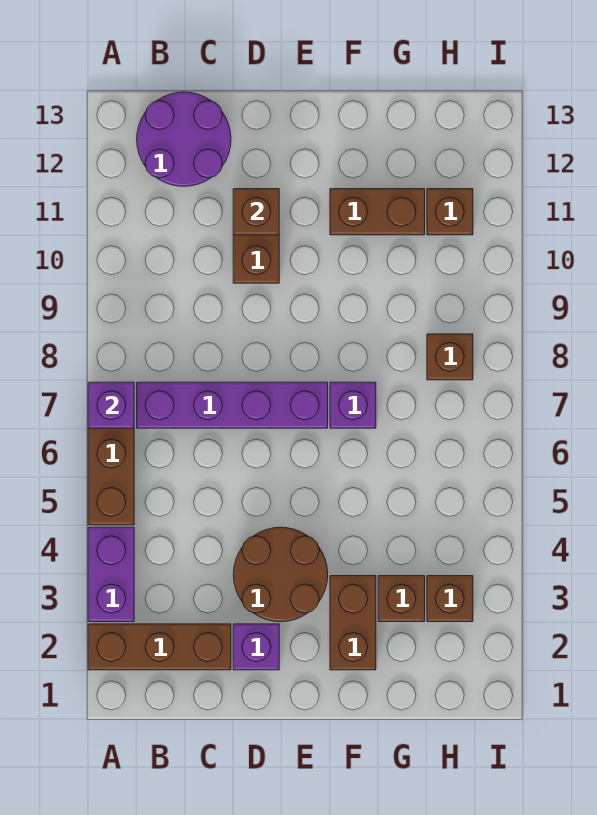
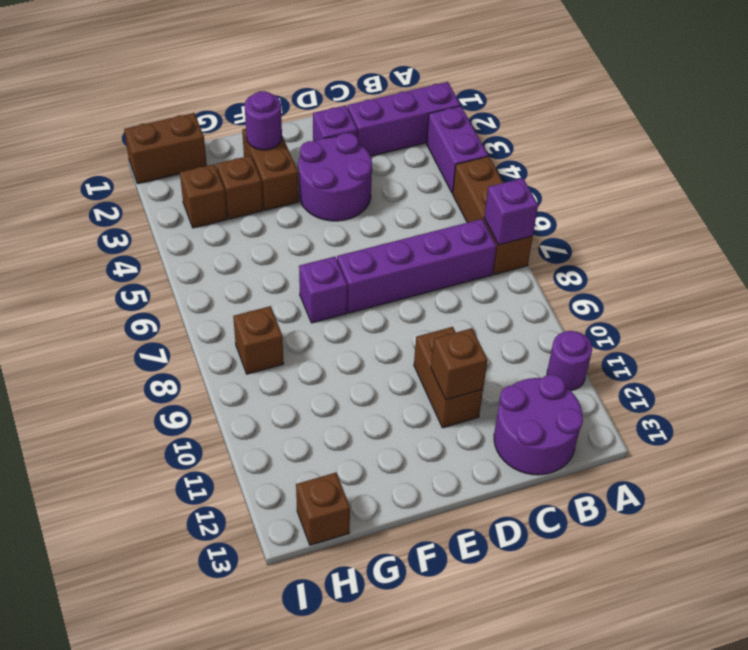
brown 1x3 brick [88,624,231,670] -> purple 1x3 brick [348,82,461,156]
none -> purple 1x1 round brick [547,331,592,391]
brown 2x2 round brick [233,527,328,622] -> purple 2x2 round brick [298,133,372,221]
none -> purple 1x1 round brick [245,91,282,150]
brown 1x2 brick [330,189,425,235] -> brown 1x2 brick moved to [124,113,207,184]
brown 1x1 brick [427,189,473,235] -> brown 1x1 brick moved to [296,473,350,545]

